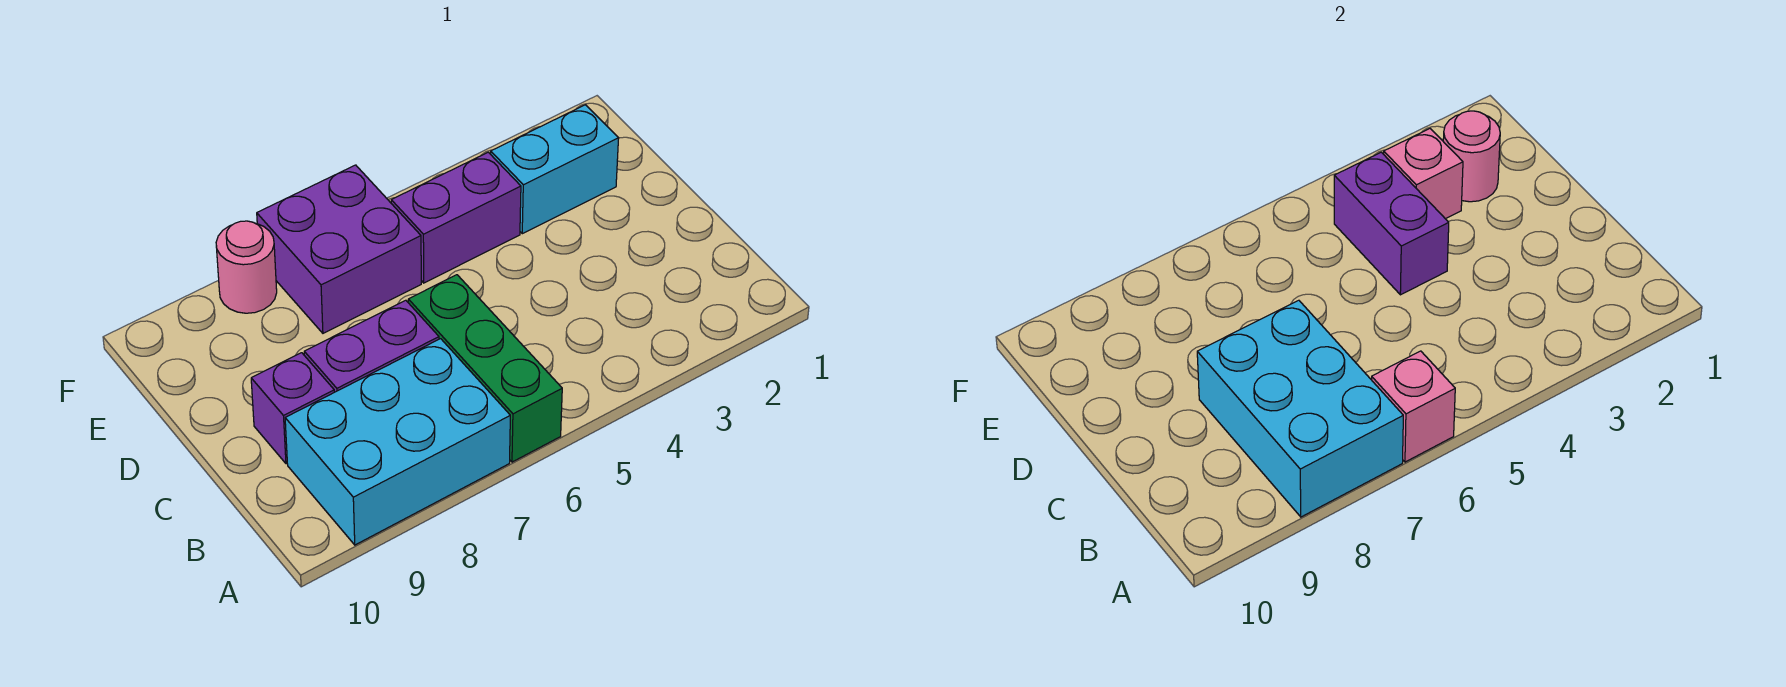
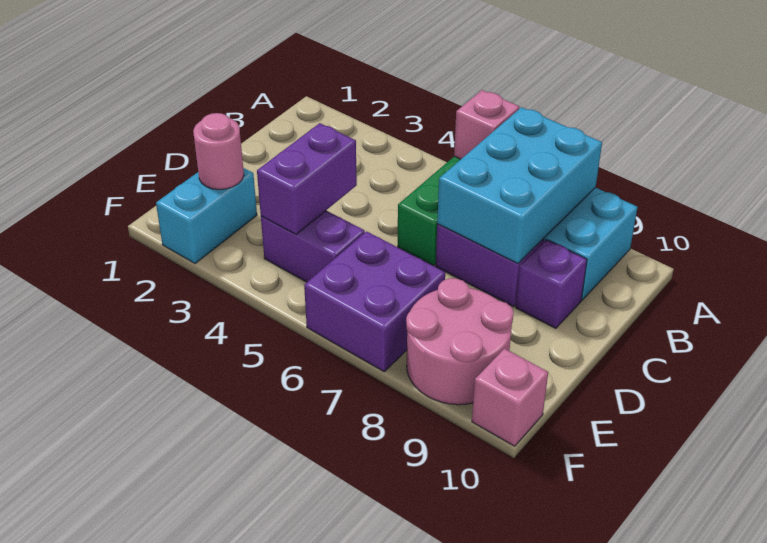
cyan 1x2 brick [491,105,619,234] -> cyan 1x2 brick turned to [156,168,257,264]
pink 1x1 brick [1384,129,1463,219] -> pink 1x1 brick moved to [472,349,548,446]
pink 1x1 round brick [216,221,277,313] -> pink 2x2 round brick [406,278,513,405]

